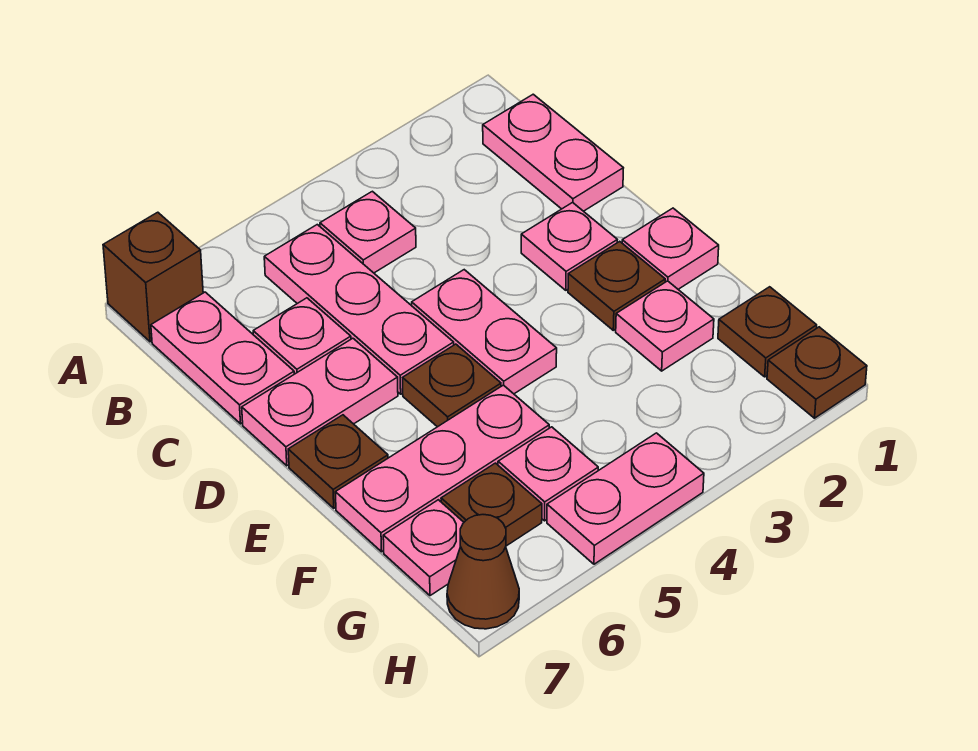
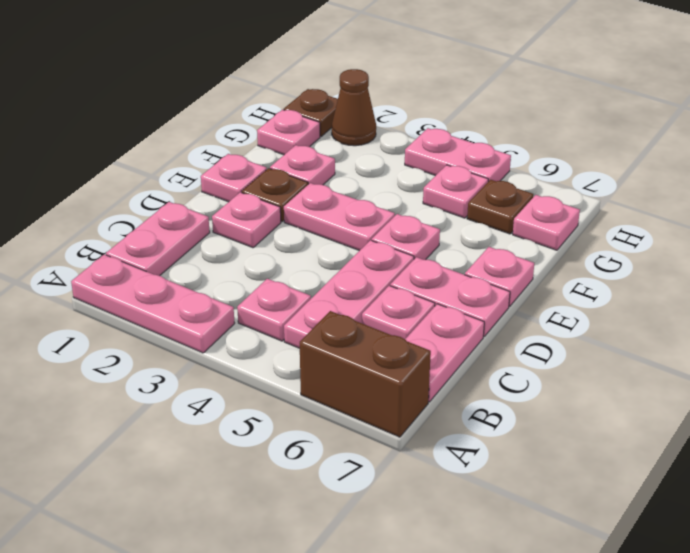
brown 1x1 brick [103,212,203,342] -> brown 1x2 brick [300,311,431,437]
pink 1x2 plate [412,270,557,394] -> pink 1x2 plate turned to [284,183,395,251]
brown 1x1 plate [403,344,501,427] -> pink 1x1 plate [372,214,440,260]
brown 1x1 plate [288,415,388,508] -> pink 1x1 plate [465,247,534,307]
pink 1x3 plate [335,385,549,552] -> pink 1x3 plate moved to [71,254,235,353]
brown 1x1 plate [718,287,817,377] -> pink 1x1 plate [257,110,320,155]
brown 1x1 cone [447,515,519,629] -> brown 1x1 cone moved to [332,69,376,146]

